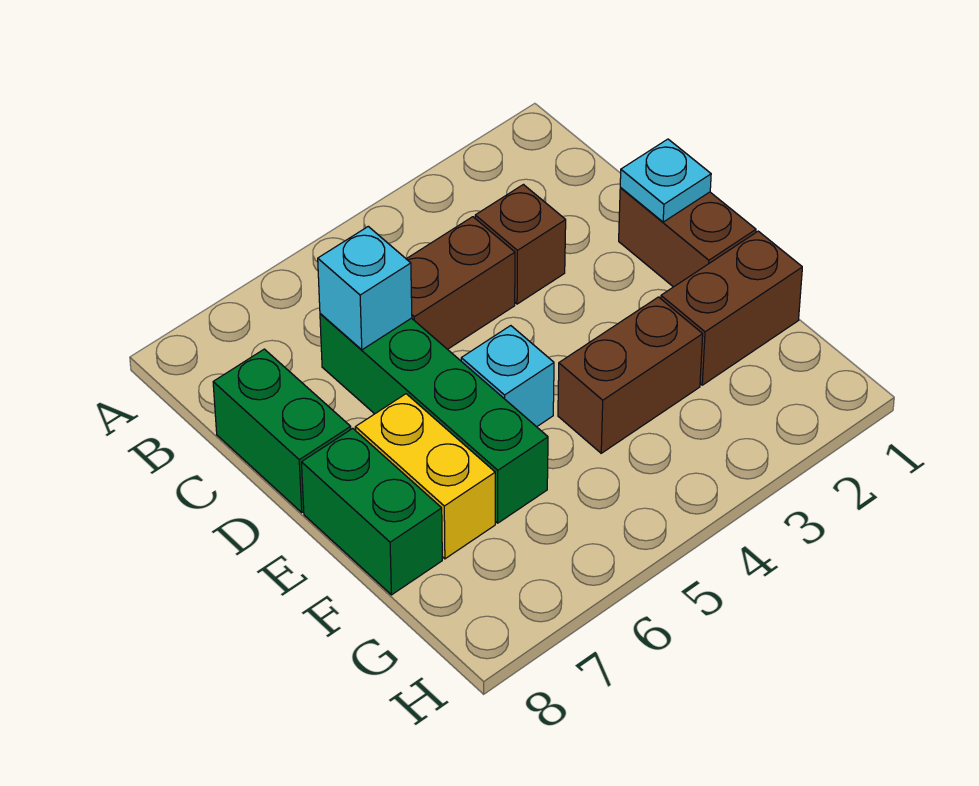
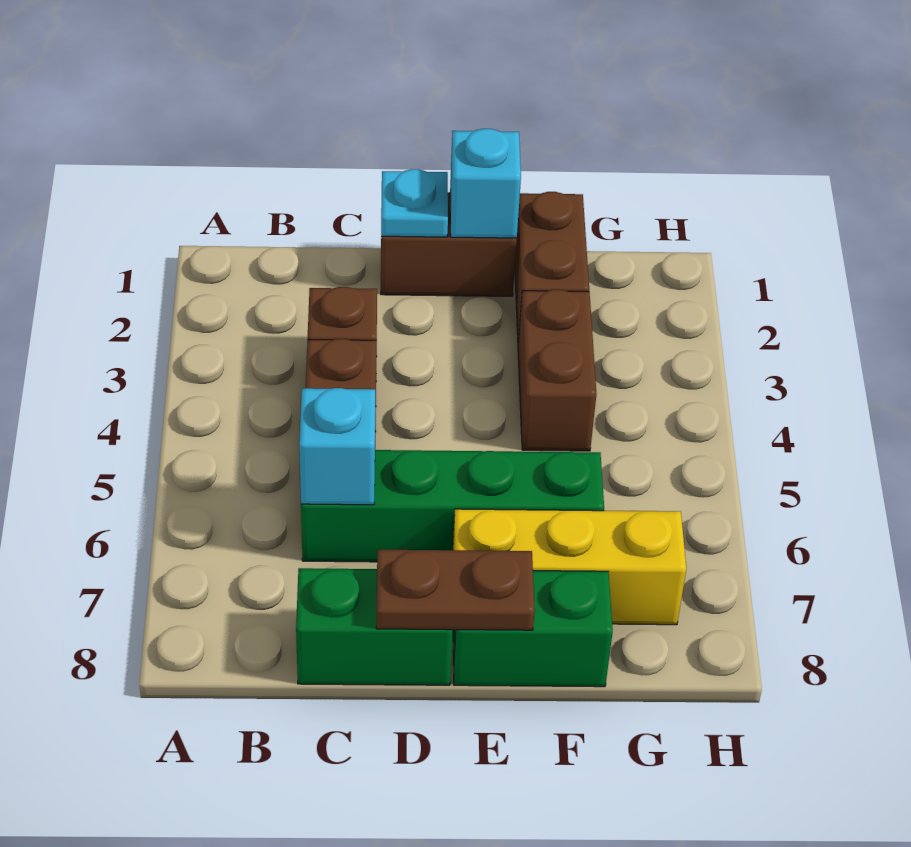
none -> brown 1x2 plate [376,550,535,630]
cyan 1x1 brick [461,326,554,427] -> cyan 1x1 brick moved to [450,129,521,238]
yellow 1x2 brick [355,394,495,559] -> yellow 1x3 brick [453,509,686,625]

